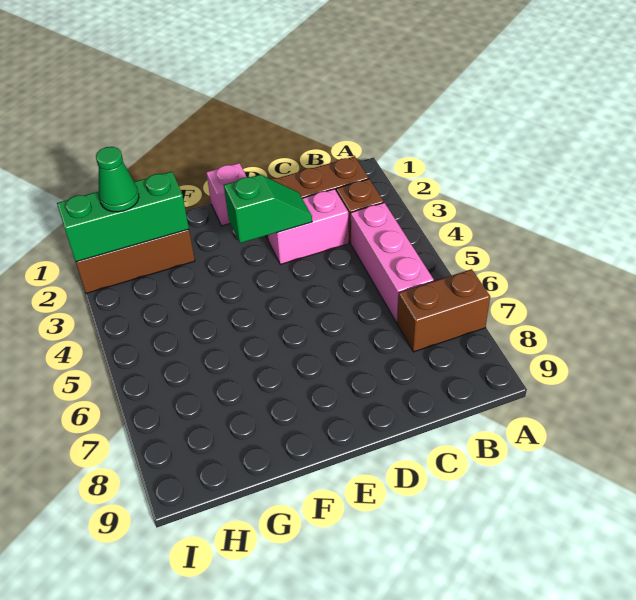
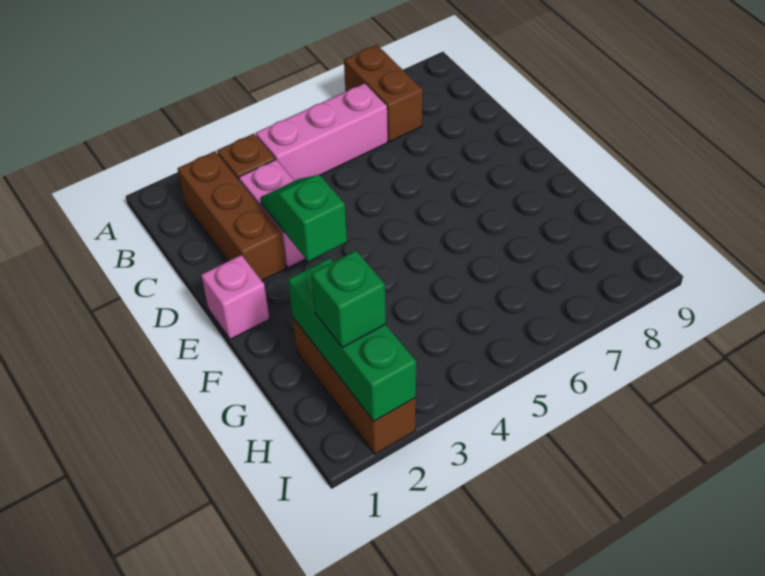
green 1x1 cone [96,147,139,212] -> green 1x1 brick [311,251,386,347]

